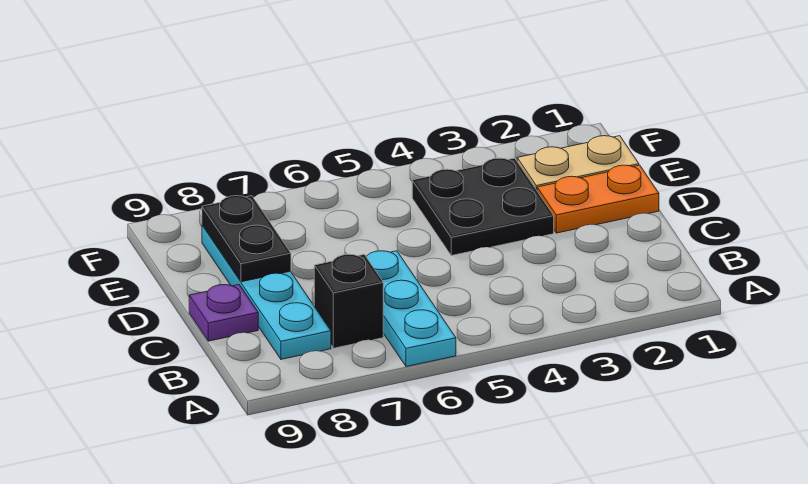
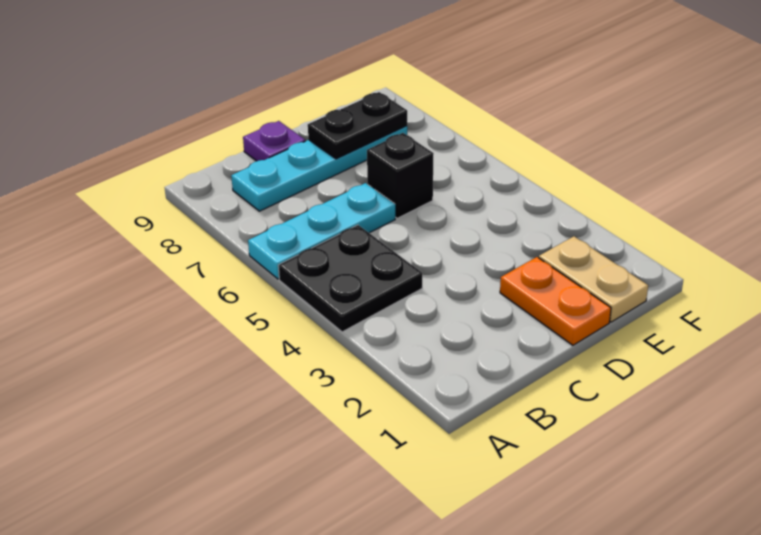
black 1x1 brick [314,254,383,348] -> black 1x1 brick moved to [367,133,434,218]
black 2x2 plate [412,158,554,256] -> black 2x2 plate moved to [278,225,422,332]

